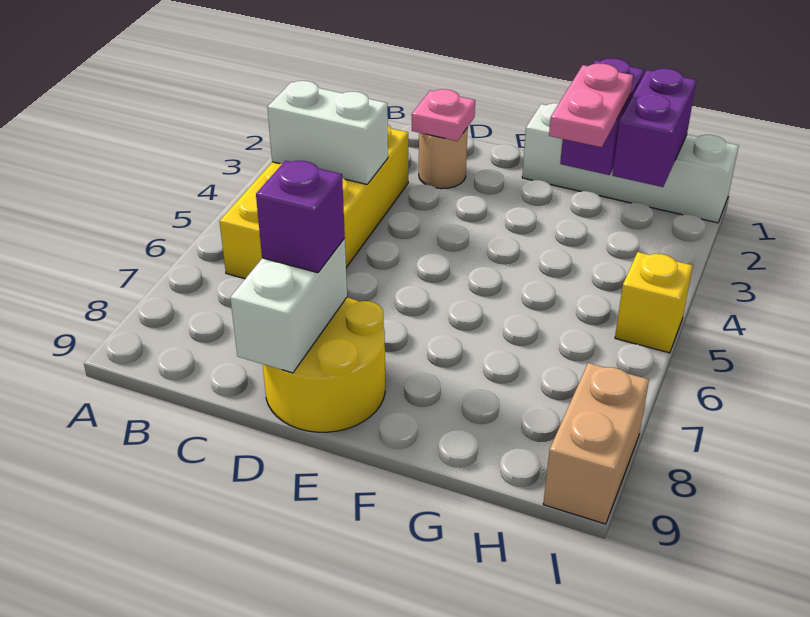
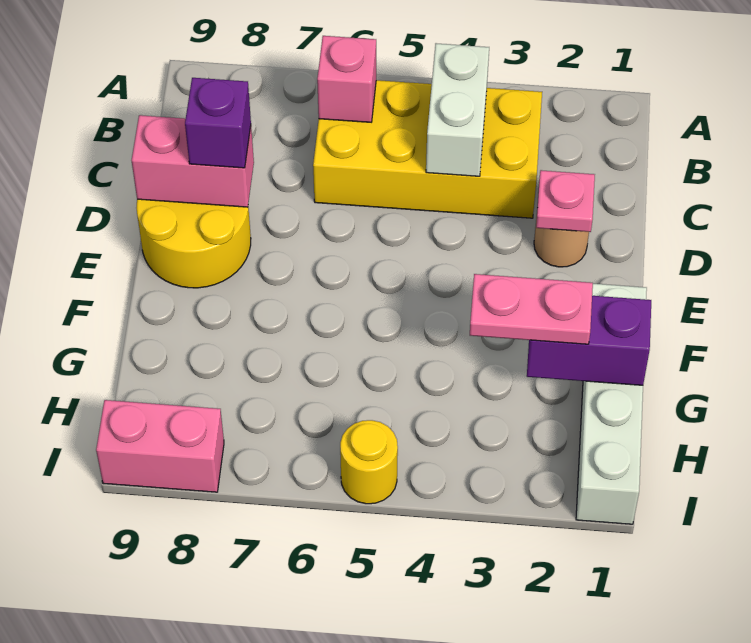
none -> pink 1x1 brick [317,36,376,122]
white 1x2 brick [230,239,347,373] -> pink 1x2 brick [132,115,254,207]
purple 1x2 brick [612,68,696,187] -> none
yellow 1x1 brick [615,252,693,353] -> yellow 1x1 round brick [340,420,398,504]
tan 1x2 brick [543,363,649,524] -> pink 1x2 brick [96,400,224,492]

